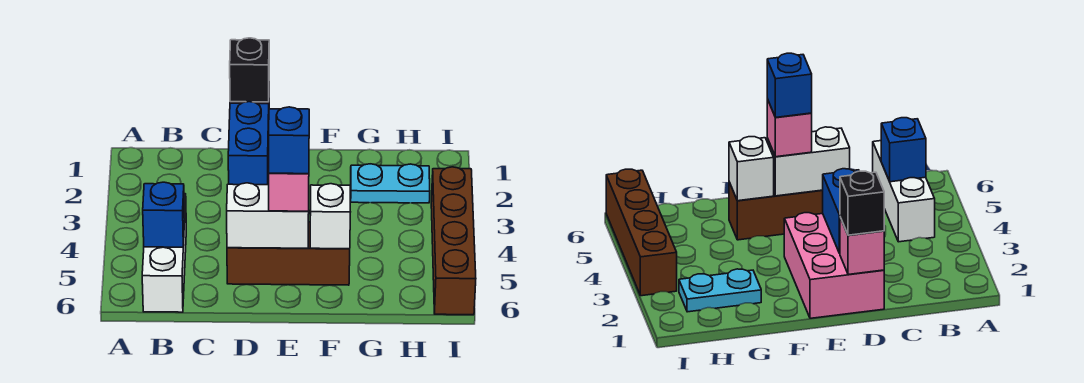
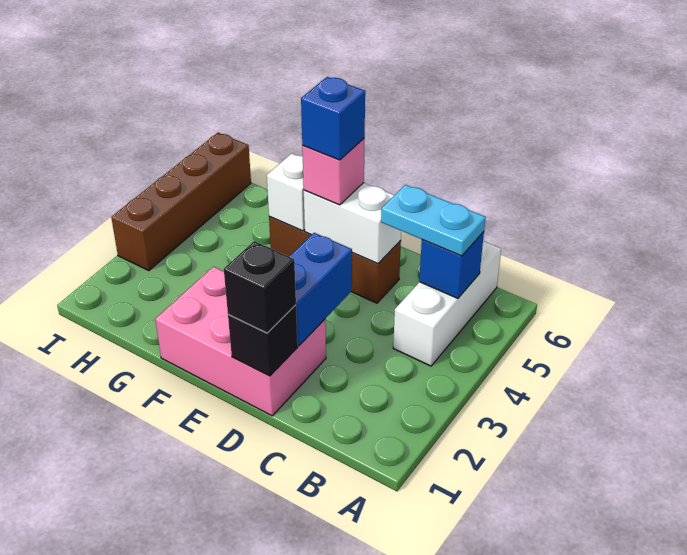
pink 2x3 brick [784,213,884,318] -> pink 2x3 brick turned to [155,267,326,416]
pink 1x1 brick [840,217,884,275] -> black 1x1 brick [228,305,298,376]
cyan 1x2 plate [351,164,430,203] -> cyan 1x2 plate moved to [381,185,486,256]

